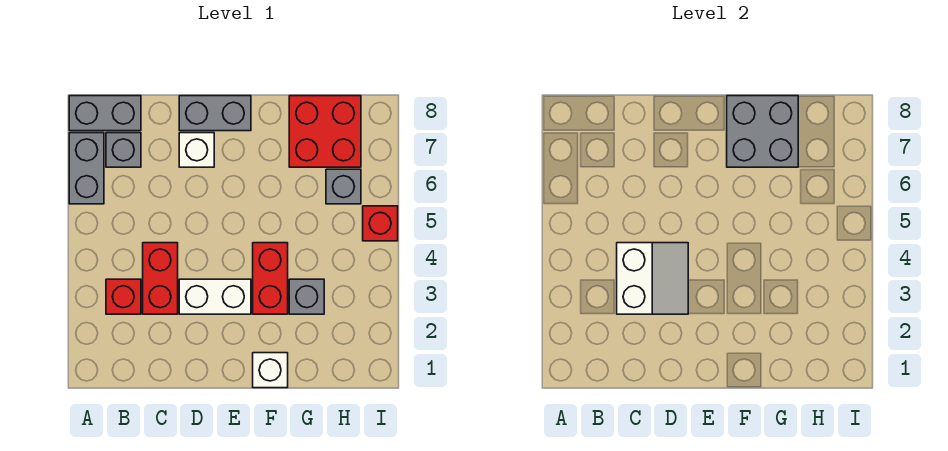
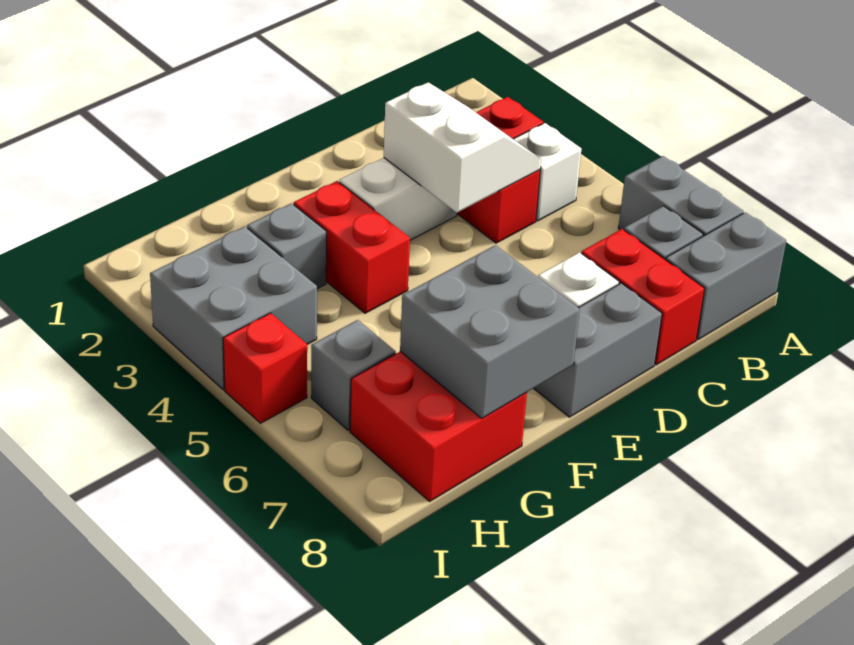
white 2x2 slope [617,243,688,314] -> white 2x2 slope turned to [384,82,541,213]
none -> red 1x2 brick [581,229,705,365]
white 1x1 brick [253,353,288,388] -> white 1x1 brick moved to [513,123,581,221]
none -> grey 2x2 brick [150,226,317,389]

